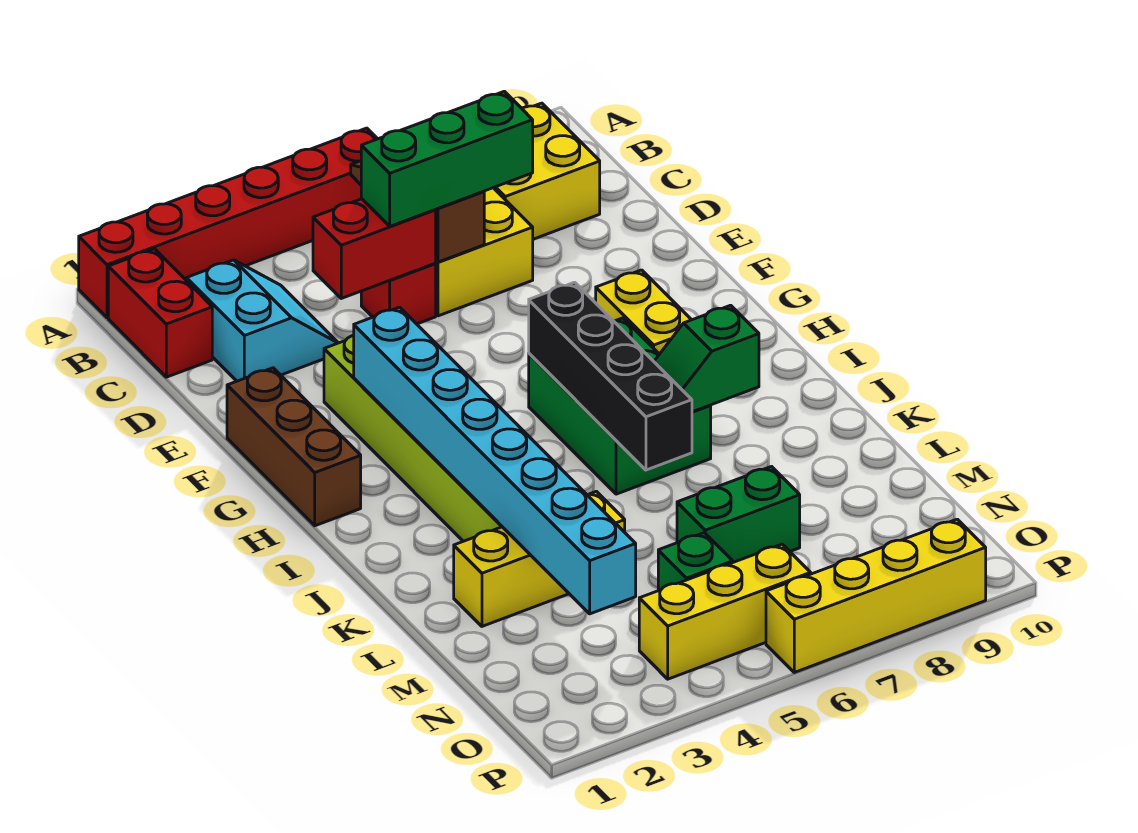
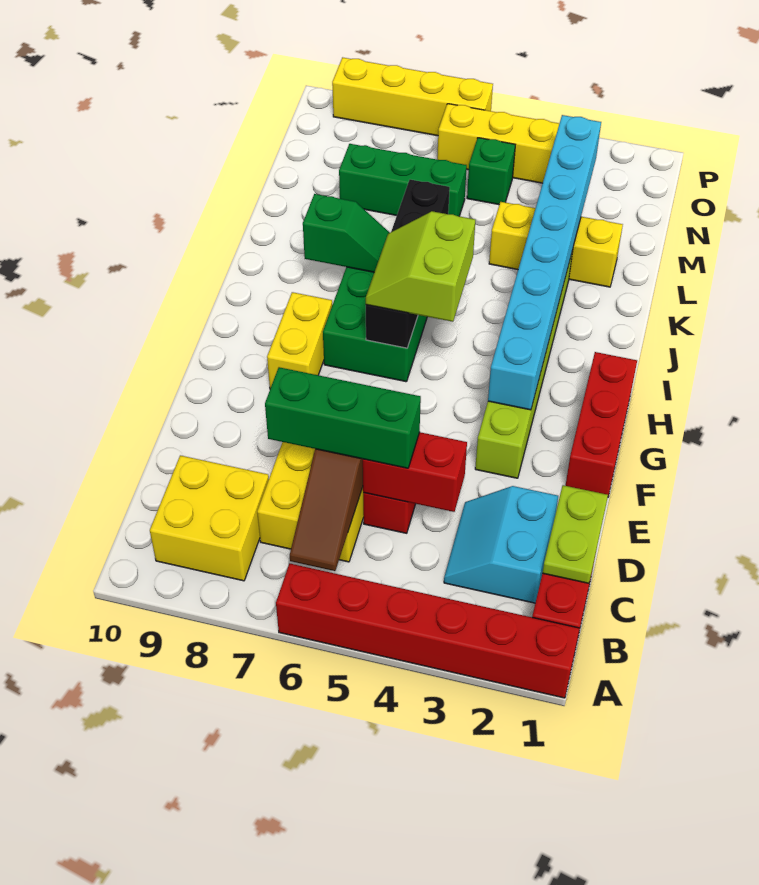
none -> lime 1x2 plate [543,485,608,583]
brown 1x3 brick [227,368,361,526] -> red 1x3 brick [566,352,637,497]
none -> lime 2x2 slope [366,211,475,322]
green 1x2 brick [677,467,800,562] -> green 1x3 brick [339,144,467,216]

